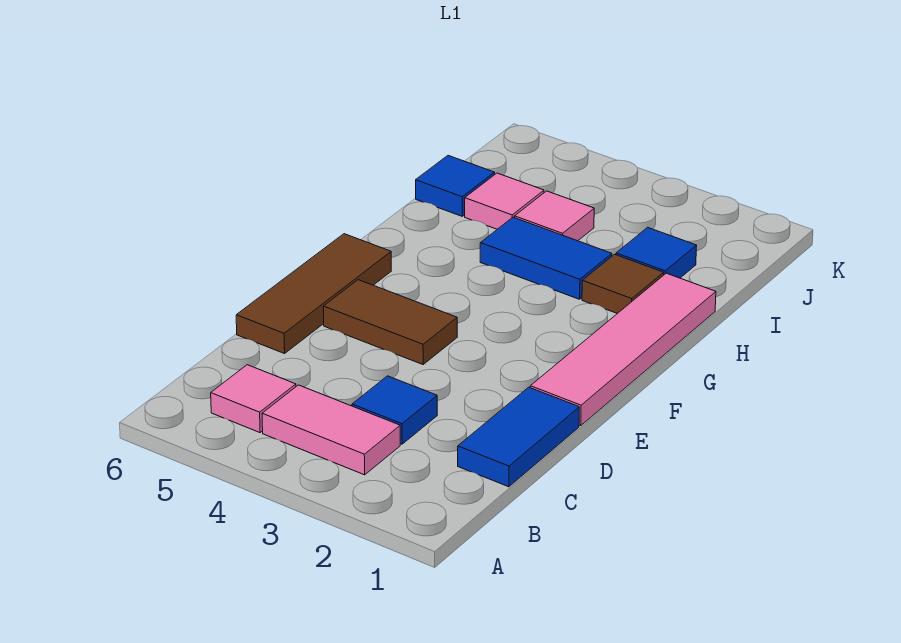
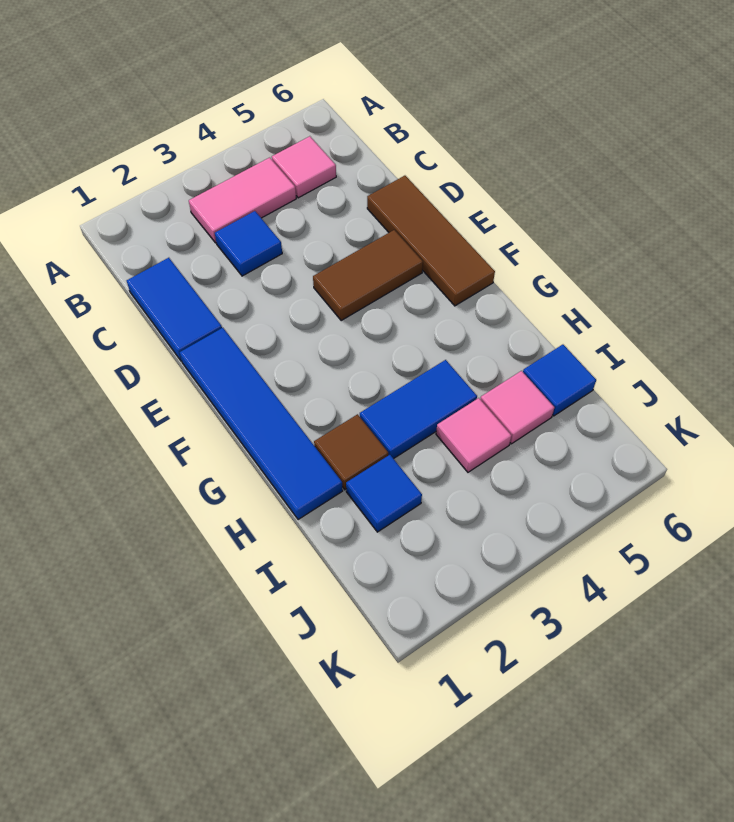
pink 1x4 tile [530,273,716,426] -> blue 1x4 tile [180,328,343,520]

